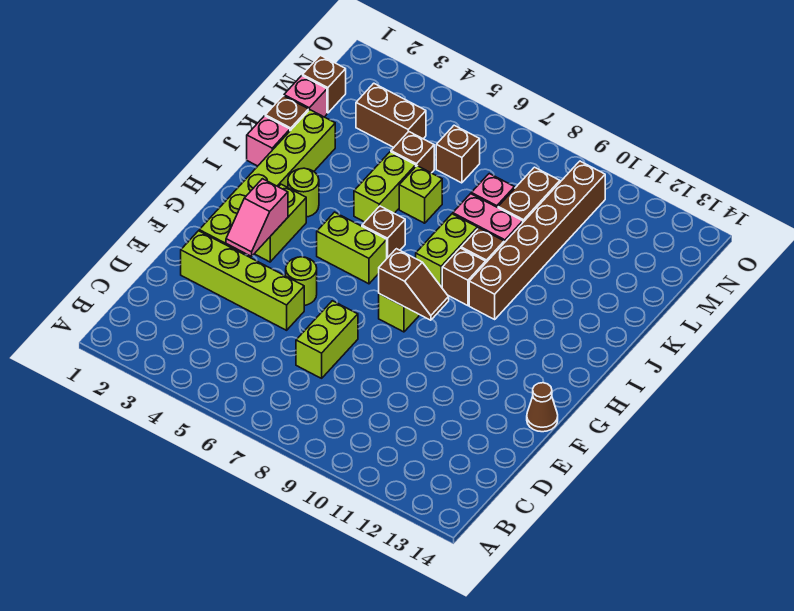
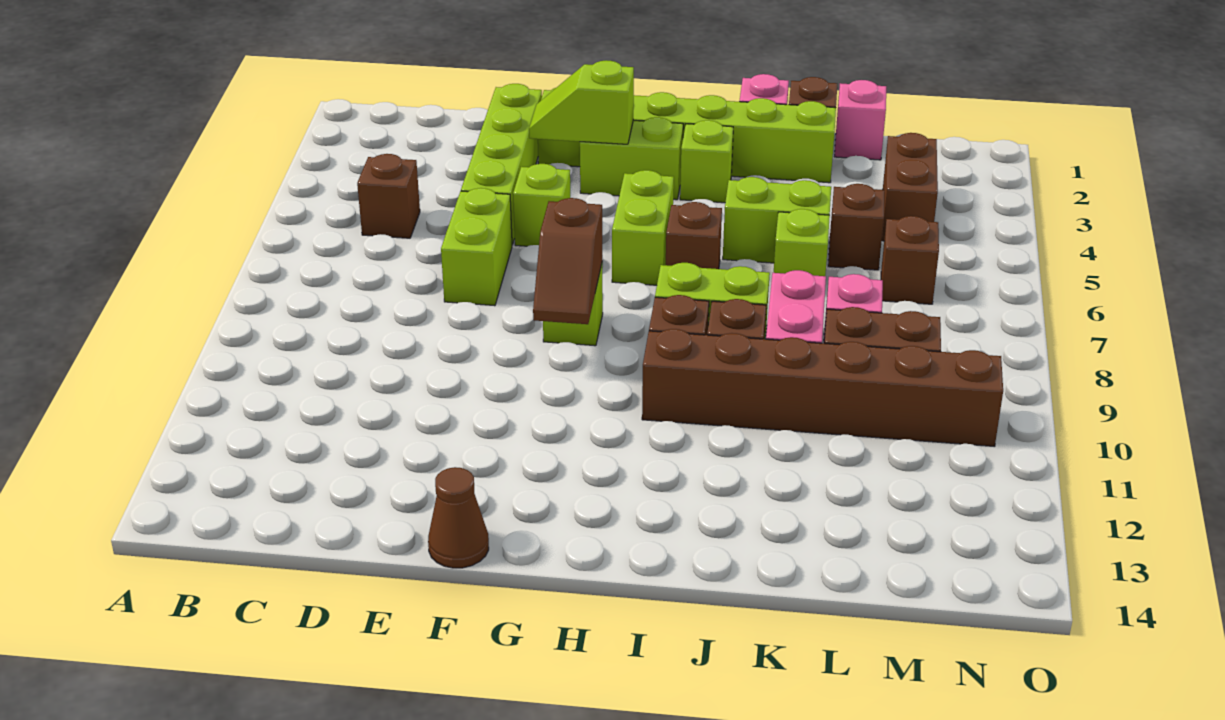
lime 1x2 brick [296,301,358,378] -> lime 1x2 brick turned to [441,188,512,306]
pink 1x2 slope [226,179,288,256] -> lime 1x2 slope [529,60,634,144]
lime 1x1 round brick [286,257,317,305] -> lime 1x1 brick [513,164,570,246]
lime 1x1 round brick [288,168,319,217] -> lime 1x1 brick [680,120,733,203]
brown 1x1 brick [303,55,346,113] -> brown 1x1 brick moved to [357,154,420,238]

